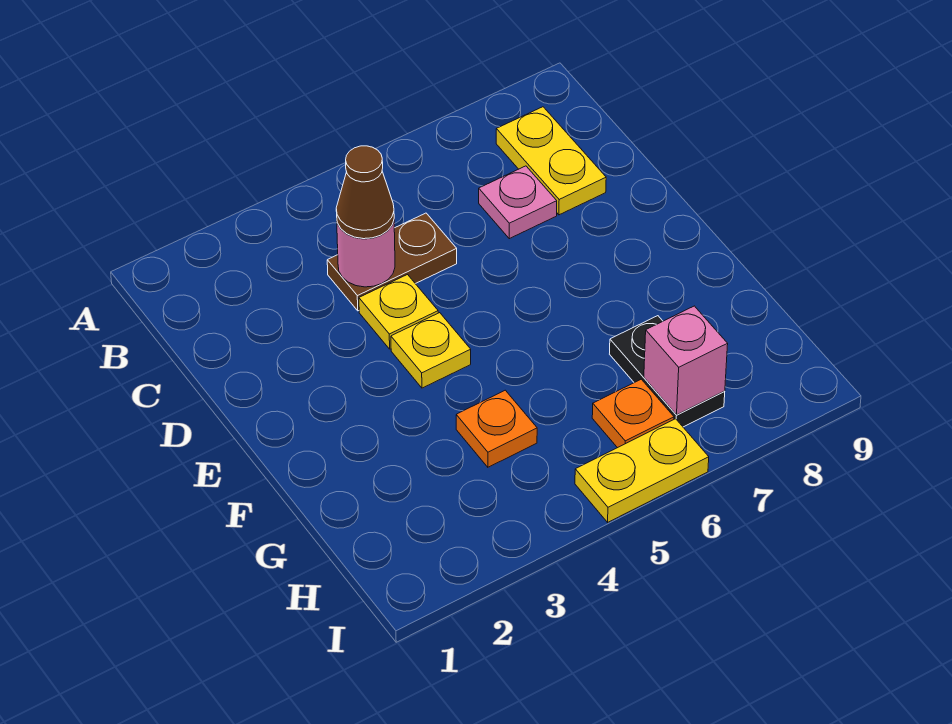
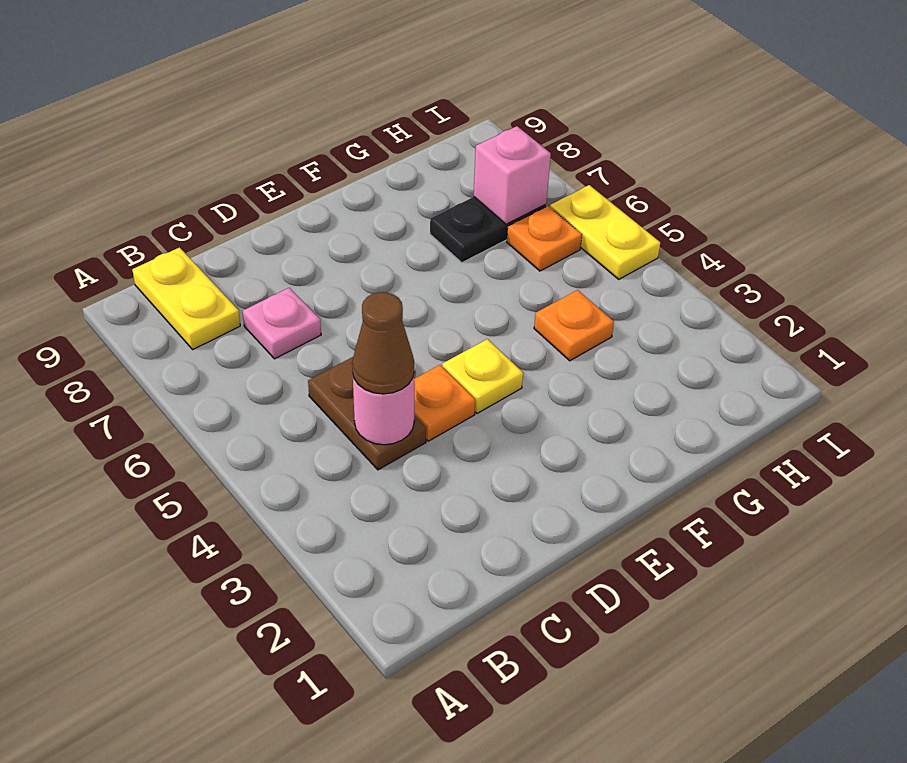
yellow 1x2 plate [496,107,606,215] -> yellow 1x2 plate turned to [132,247,240,349]
yellow 1x1 plate [359,275,438,349] -> orange 1x1 plate [414,365,475,441]

